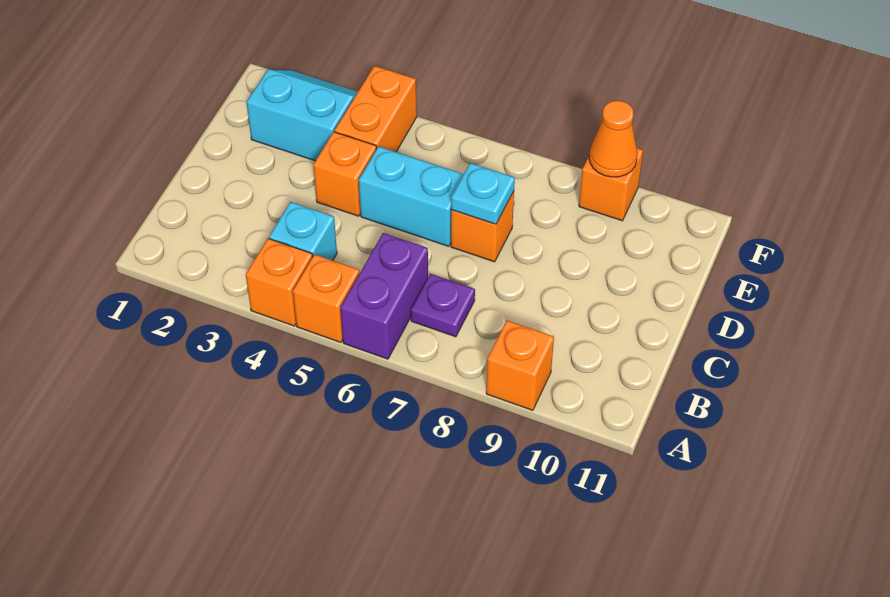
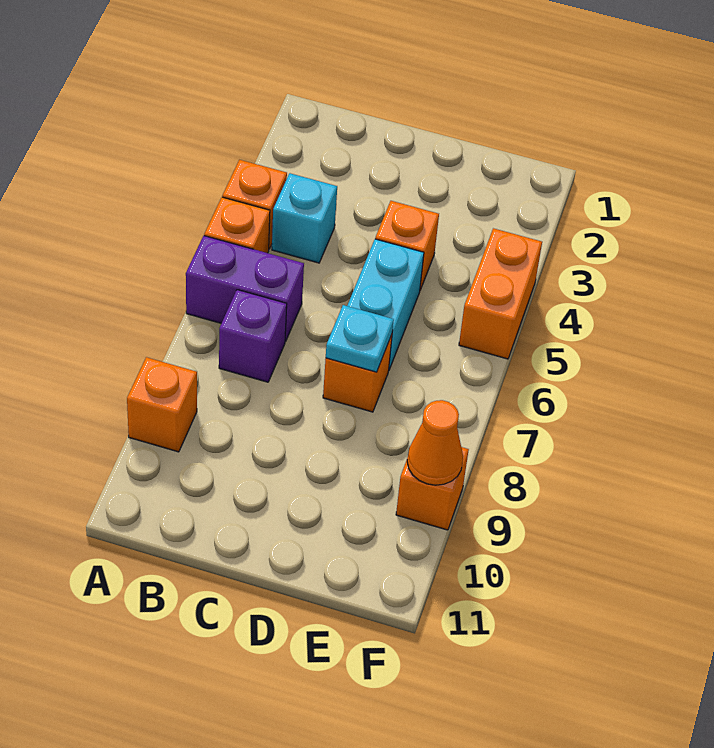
purple 1x1 plate [411,274,475,337] -> purple 1x1 brick [219,290,287,382]
cyan 2x2 slope [247,70,358,161] -> none
orange 1x2 brick [335,66,417,152] -> orange 1x2 brick turned to [459,228,542,359]

